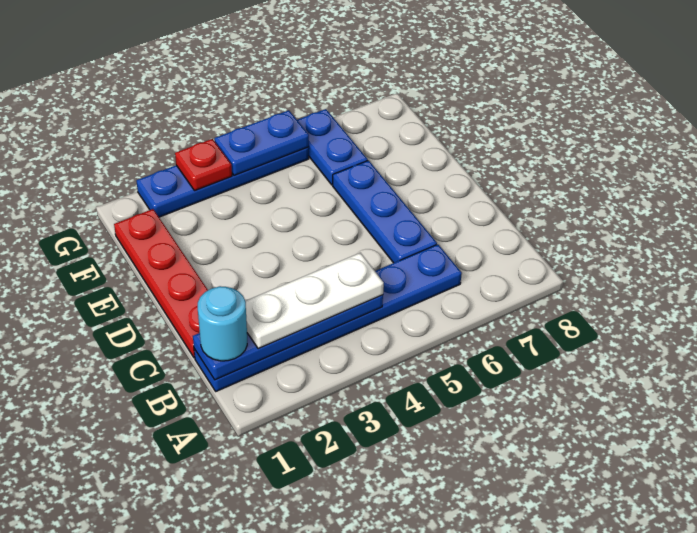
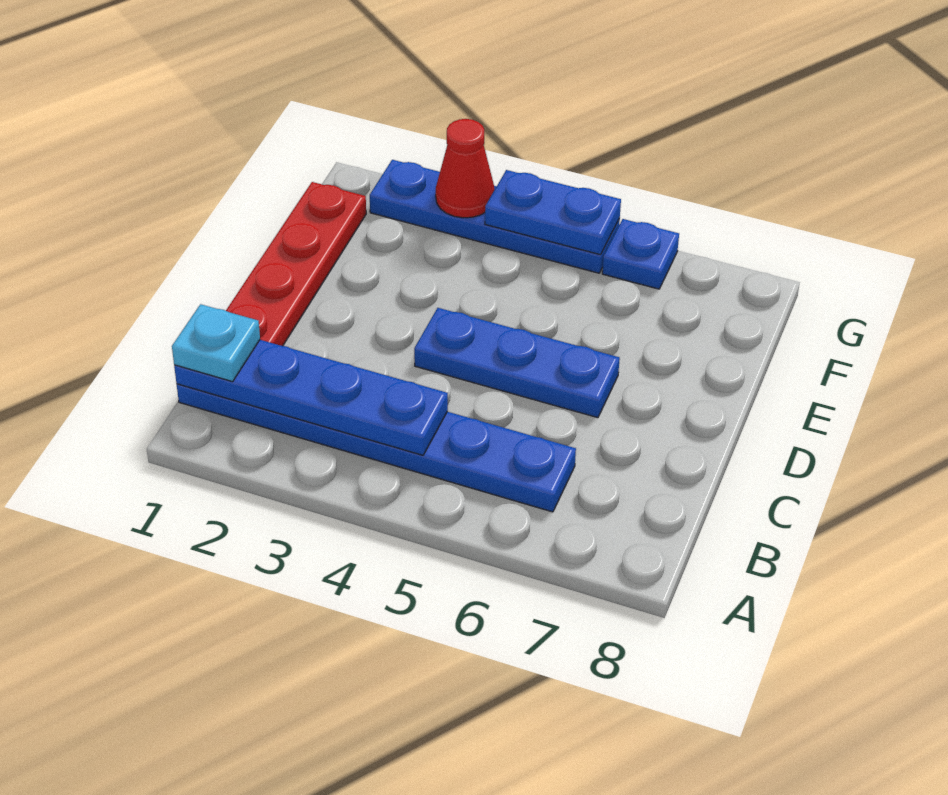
cyan 1x1 round brick [198,286,247,361] -> cyan 1x1 plate [172,304,260,382]
white 1x3 plate [245,253,384,349] -> none
blue 1x3 plate [333,160,437,263] -> blue 1x3 plate turned to [414,308,620,418]
blue 1x2 plate [297,109,368,185] -> blue 1x1 plate [602,219,679,289]
red 1x1 plate [175,139,232,191] -> red 1x1 cone [436,119,495,218]

